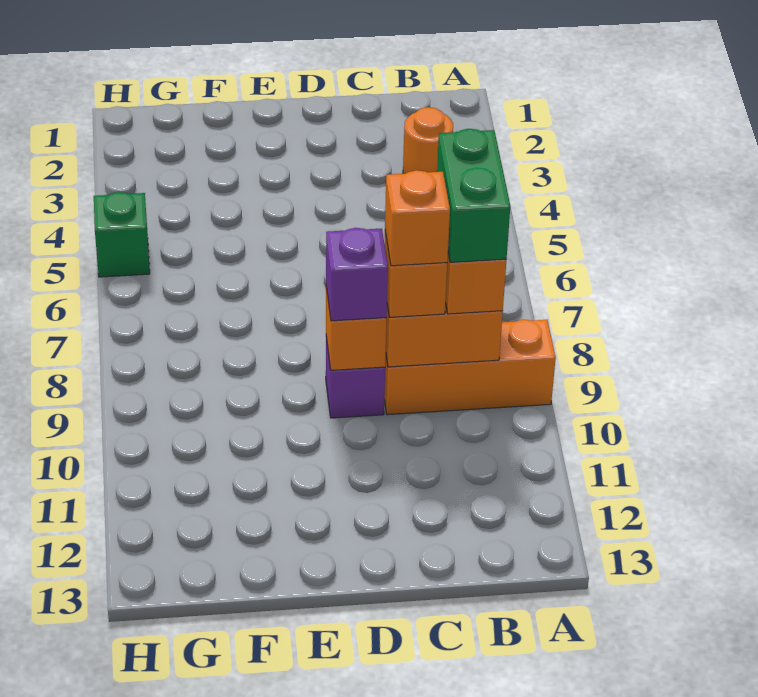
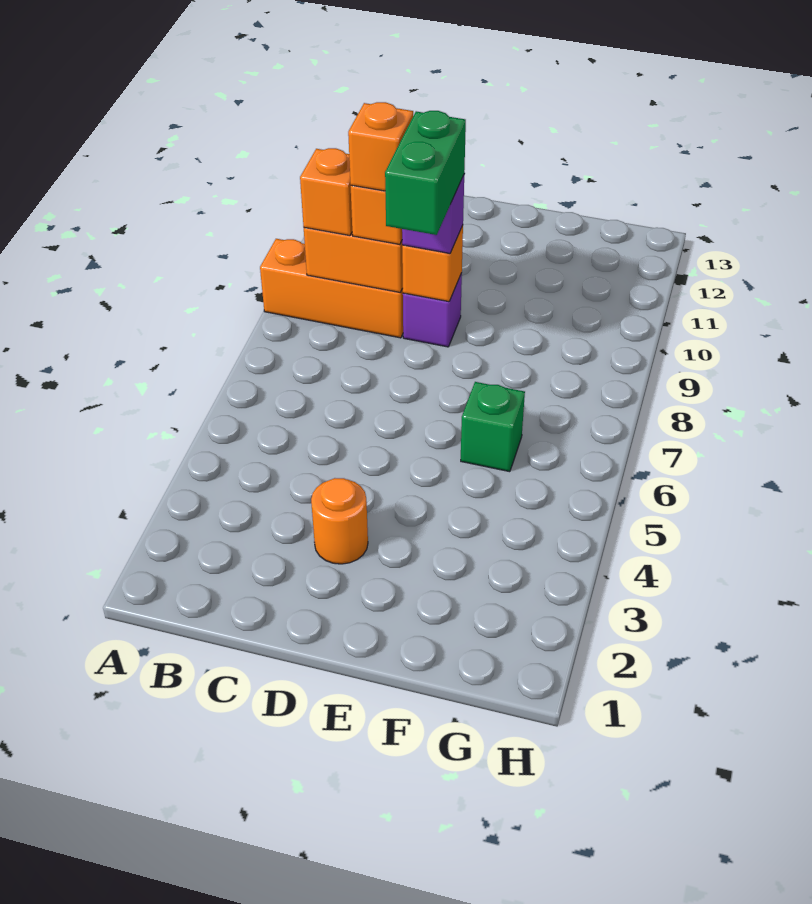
orange 1x1 round brick [403,107,453,174] -> orange 1x1 round brick moved to [311,478,368,564]
green 1x2 brick [437,129,510,262] -> green 1x2 brick moved to [385,111,466,235]
green 1x1 brick [94,192,150,277] -> green 1x1 brick moved to [461,382,525,472]

